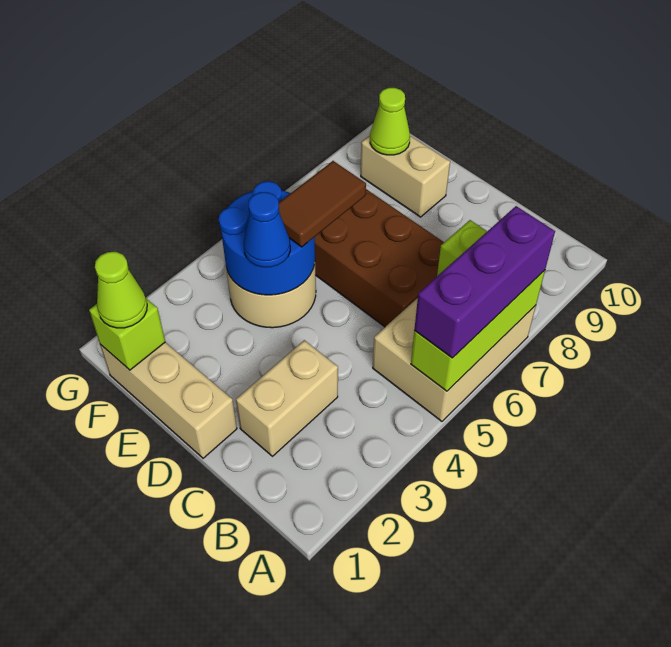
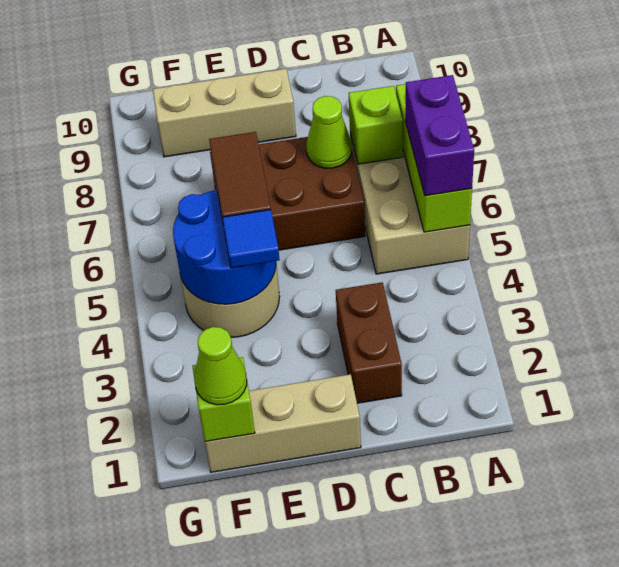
purple 1x3 brick [414,206,555,358] -> purple 1x2 brick [405,75,474,196]
tan 1x2 brick [236,340,338,456] -> brown 1x2 brick [336,282,402,403]
blue 1x1 cone [244,192,290,267] -> blue 1x1 tile [222,210,280,268]
tan 1x2 brick [361,136,450,217] -> tan 1x3 brick [153,69,296,157]
lime 1x1 cone [370,88,410,155] -> lime 1x1 cone moved to [306,96,352,168]

